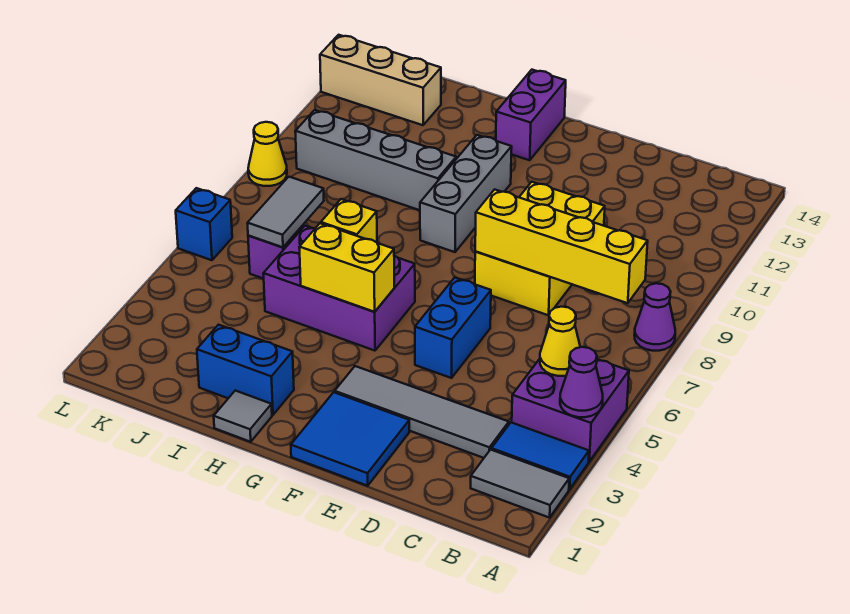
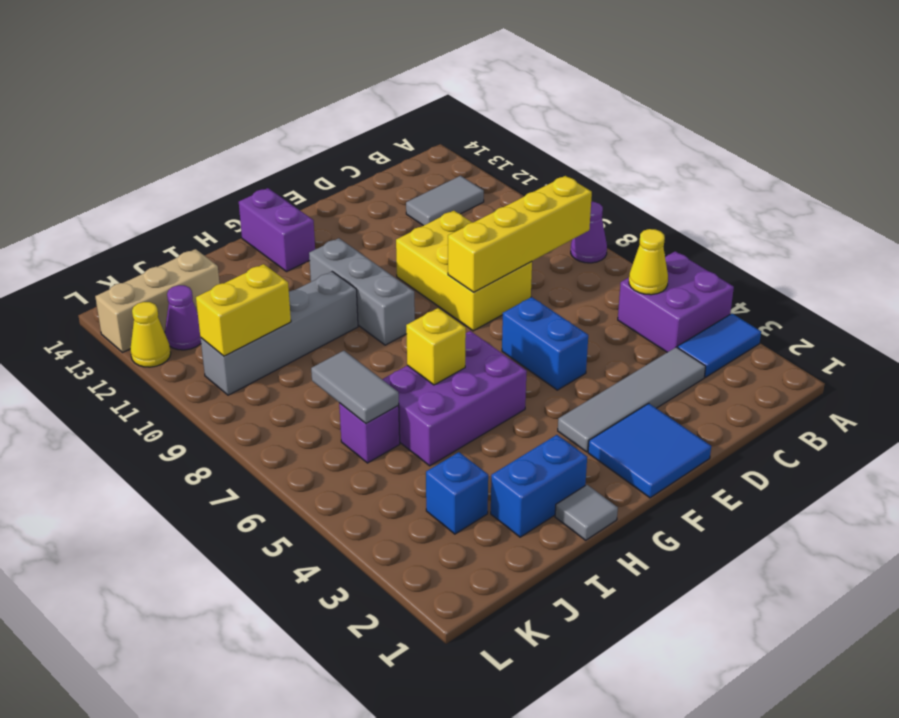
grey 1x2 tile [471,450,569,518] -> grey 1x2 tile moved to [406,176,484,226]
purple 1x1 cone [560,347,603,417] -> purple 1x1 cone moved to [165,285,201,350]
yellow 1x2 brick [299,223,394,312] -> yellow 1x2 brick moved to [196,264,291,356]
blue 1x1 brick [176,188,232,260] -> blue 1x1 brick moved to [426,452,488,534]
yellow 1x1 cone [248,122,287,186] -> yellow 1x1 cone moved to [130,302,171,367]

